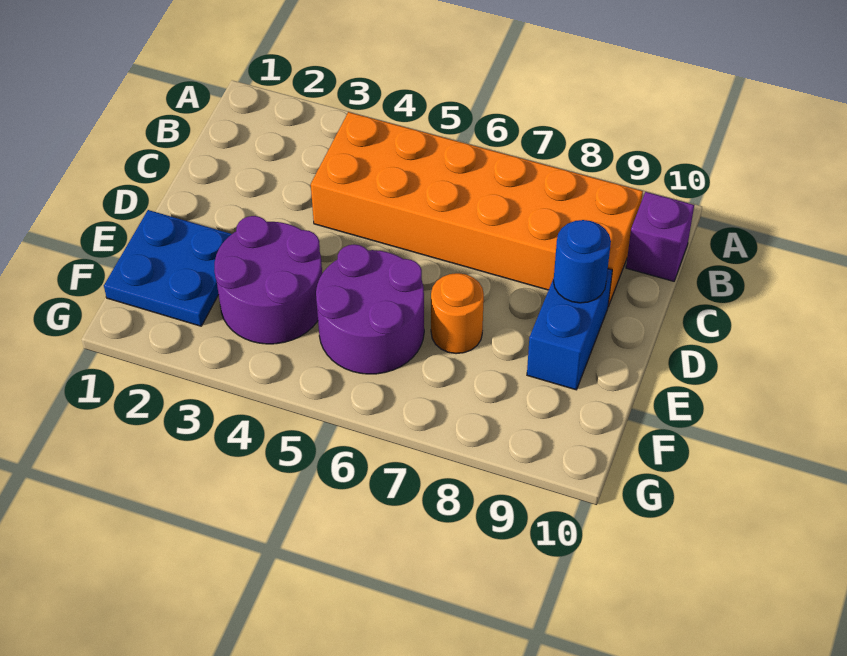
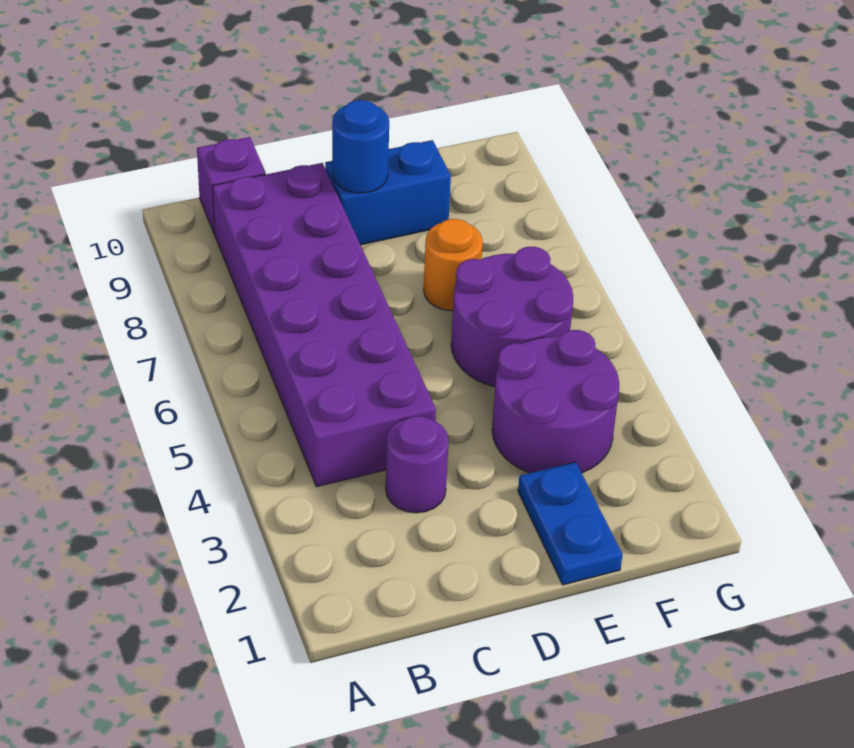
orange 2x6 brick [311,112,643,306] -> purple 2x6 brick [212,163,436,487]
none -> purple 1x1 round brick [386,416,449,513]
blue 2x2 plate [104,210,232,326] -> blue 1x2 plate [518,462,622,585]

